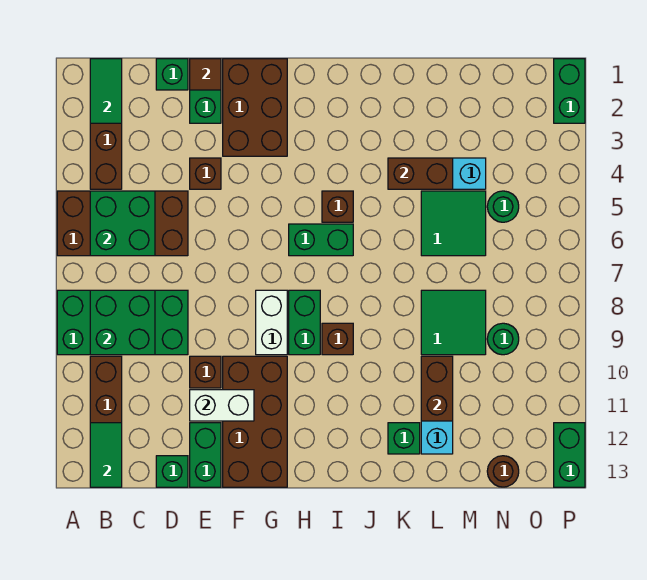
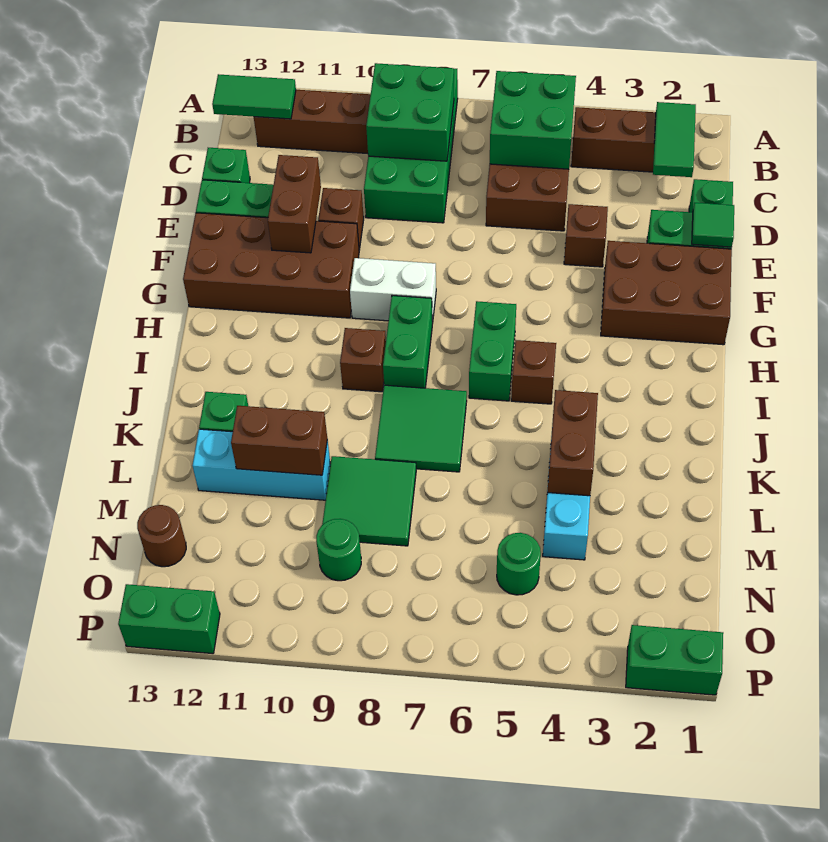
green 1x2 tile [90,59,122,123] -> green 1x2 tile turned to [653,102,696,177]
brown 1x1 tile [190,59,221,90] -> green 1x1 tile [692,203,734,247]
white 1x2 brick [190,390,254,421] -> brown 1x2 brick [268,155,321,253]
green 1x2 brick [289,290,320,355] -> green 1x2 brick turned to [383,296,432,388]
green 2x2 tile [421,191,486,256] -> green 2x2 tile moved to [375,385,467,472]

